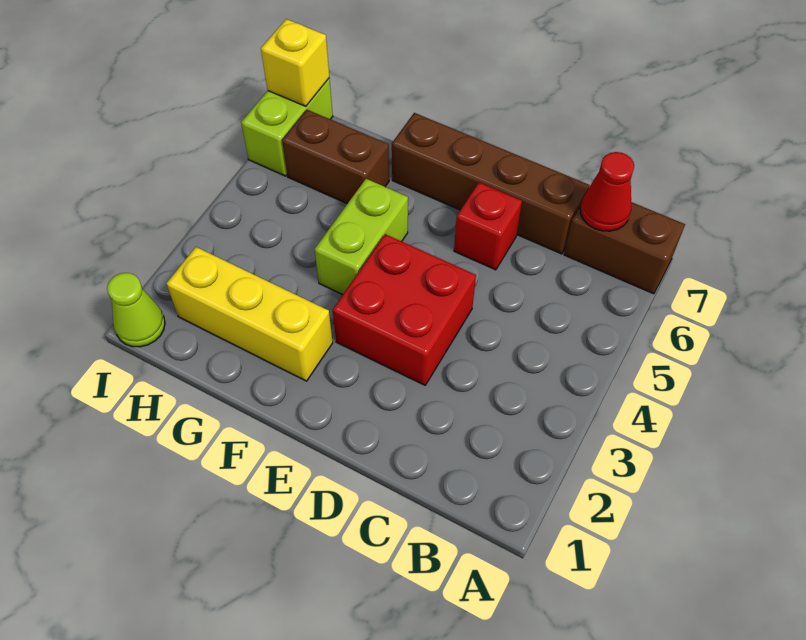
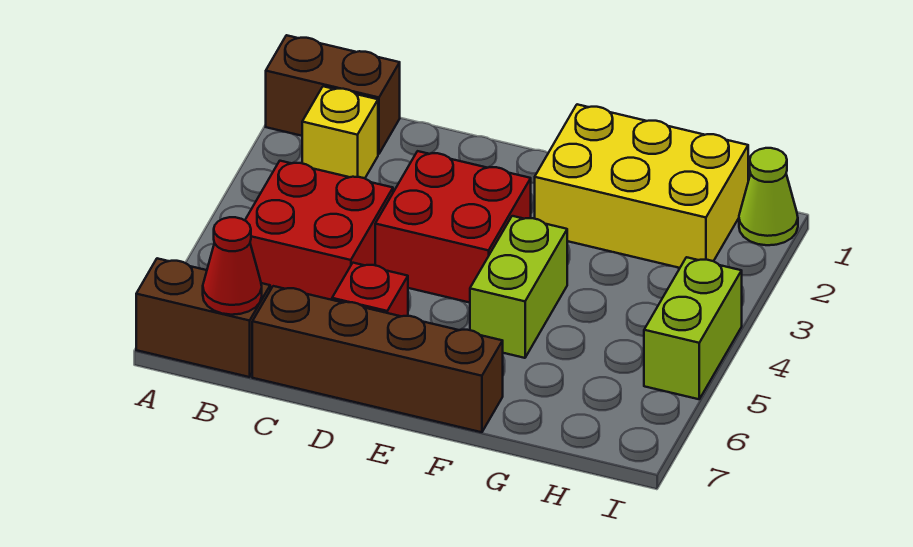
none -> red 2x2 brick [245,161,393,300]
yellow 1x3 brick [166,247,333,381] -> yellow 2x3 brick [535,104,748,268]
brown 1x2 brick [282,110,389,204] -> brown 1x2 brick moved to [266,35,400,154]
lime 1x2 brick [241,78,333,176] -> lime 1x2 brick moved to [644,257,742,399]
yellow 1x1 brick [261,19,329,106] -> yellow 1x1 brick moved to [302,86,378,178]

